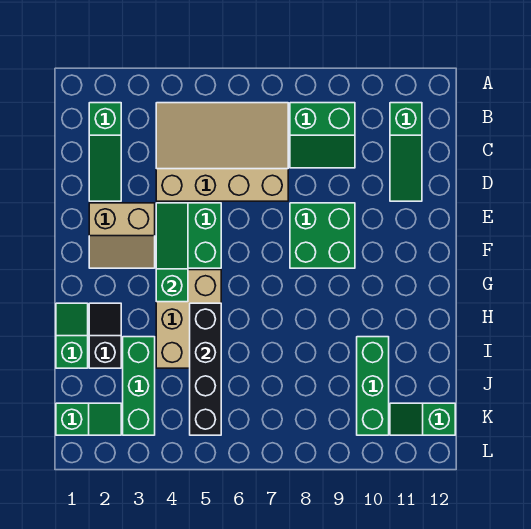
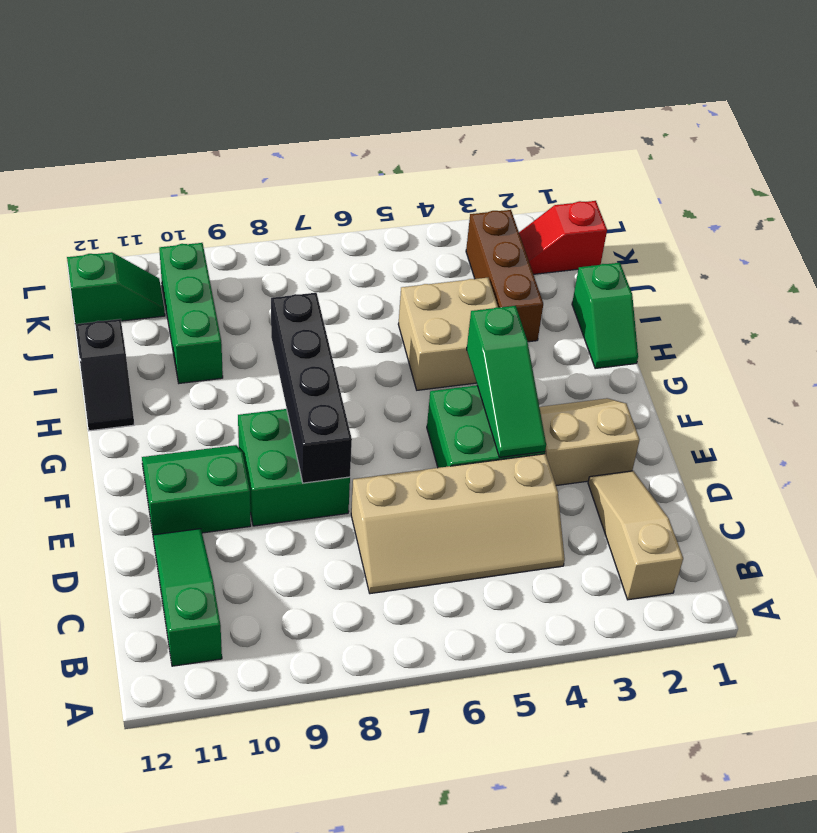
green 1x3 slope [89,103,121,201] -> tan 1x3 slope [588,471,683,600]
tan 3x4 slope [156,103,288,201] -> tan 2x4 slope [351,454,565,594]
green 2x2 slope [290,103,355,168] -> green 2x2 slope moved to [142,445,251,535]
tan 2x3 brick [156,270,221,368] -> tan 2x2 brick [398,278,498,390]
black 1x2 slope [89,303,121,368] -> black 1x2 slope moved to [75,319,134,431]
black 1x4 brick [190,303,221,435] -> black 1x4 brick moved to [271,293,352,483]
green 1x3 brick [123,337,155,435] -> brown 1x3 brick [466,210,543,342]
green 1x2 slope [56,403,121,435] -> red 1x2 slope [519,201,607,274]

